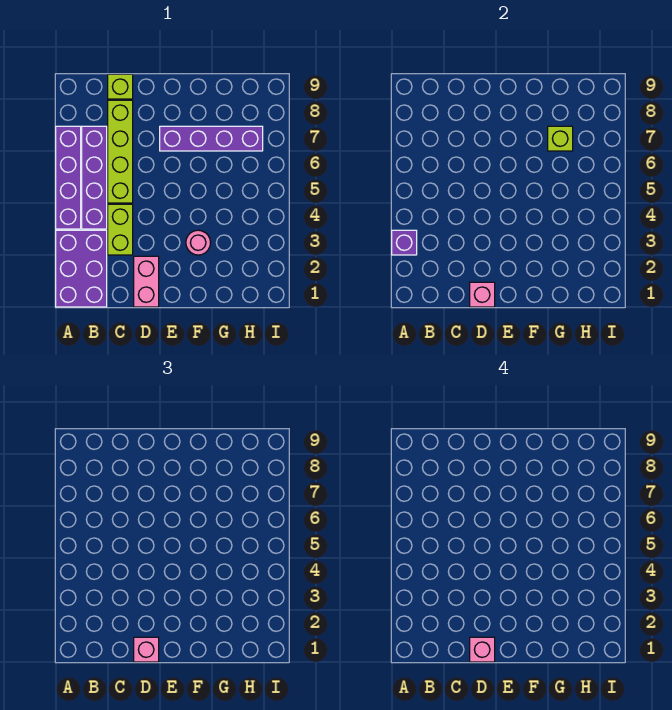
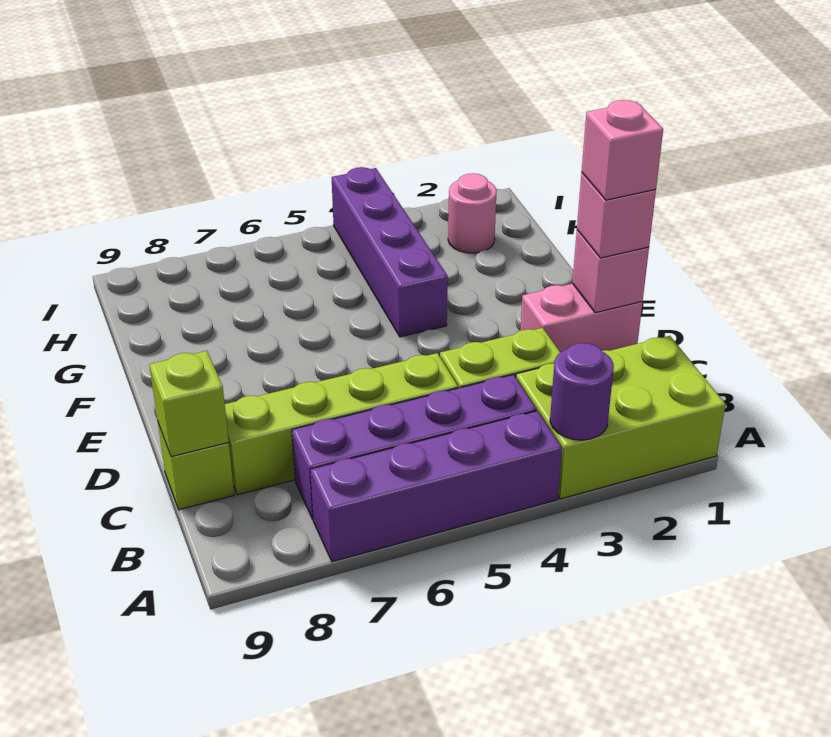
purple 2x3 brick [56,230,107,307] -> lime 2x3 brick [516,336,726,499]
purple 1x1 brick [392,230,417,255] -> purple 1x1 round brick [550,343,614,440]
purple 1x4 brick [160,126,263,151] -> purple 1x4 brick moved to [332,167,448,337]
pink 1x1 round brick [186,230,211,255] -> pink 1x1 round brick moved to [448,173,497,253]
lime 1x1 brick [548,126,573,151] -> lime 1x1 brick moved to [149,351,229,457]

